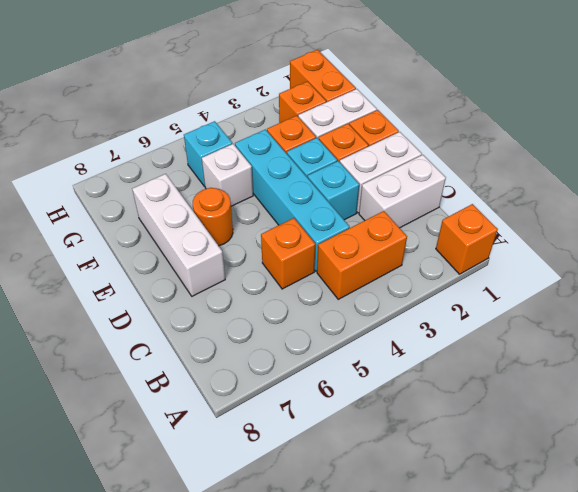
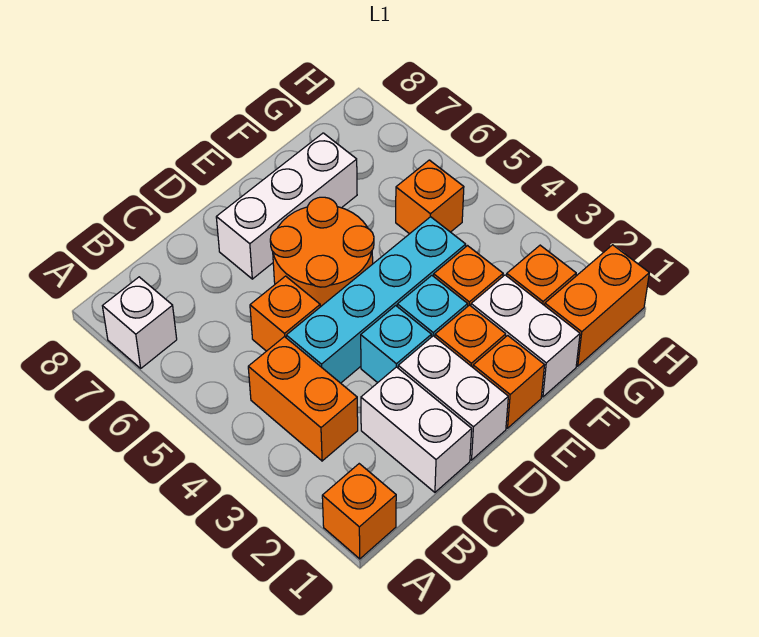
orange 1x1 round brick [193,188,233,246] -> orange 2x2 round brick [270,197,374,307]
white 1x1 brick [202,144,253,206] -> white 1x1 brick moved to [103,277,177,368]
cyan 1x1 brick [184,121,232,187] -> orange 1x1 brick [396,160,464,234]

